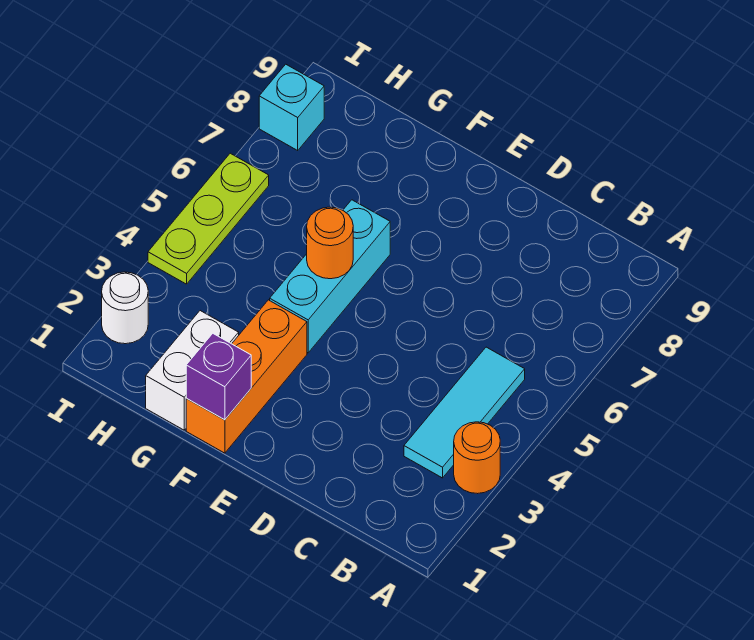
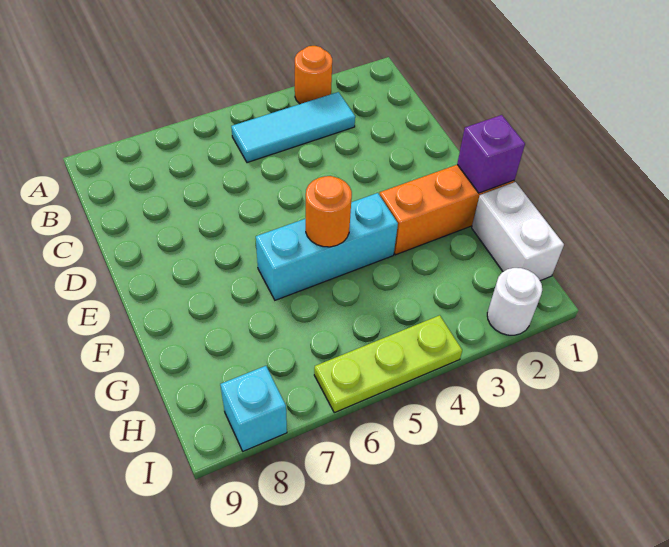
white 1x2 brick [146,311,239,430] -> white 1x2 brick turned to [472,182,564,281]

